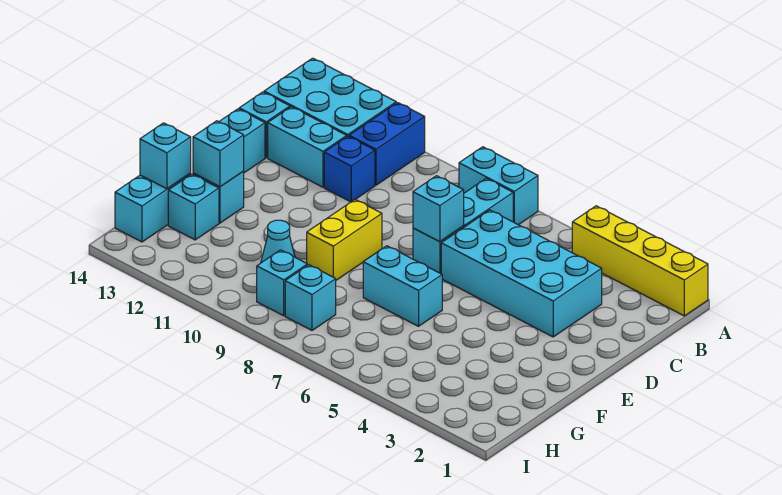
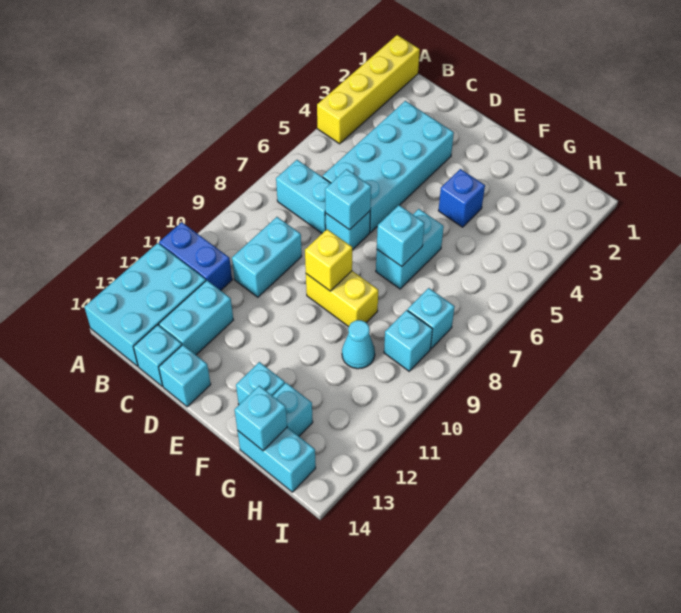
cyan 1x2 brick [459,147,538,225] -> cyan 1x2 brick moved to [232,217,302,297]
blue 1x1 brick [324,136,375,202] -> blue 1x1 brick moved to [438,169,485,227]
none -> yellow 1x1 brick [305,229,352,291]
cyan 1x1 brick [193,121,244,187] -> cyan 1x1 brick moved to [377,205,424,266]

